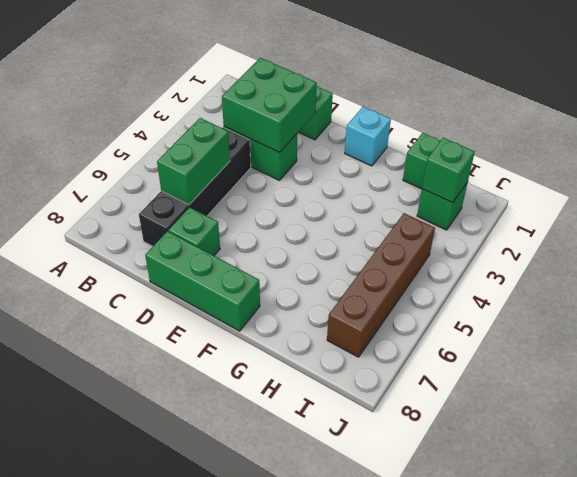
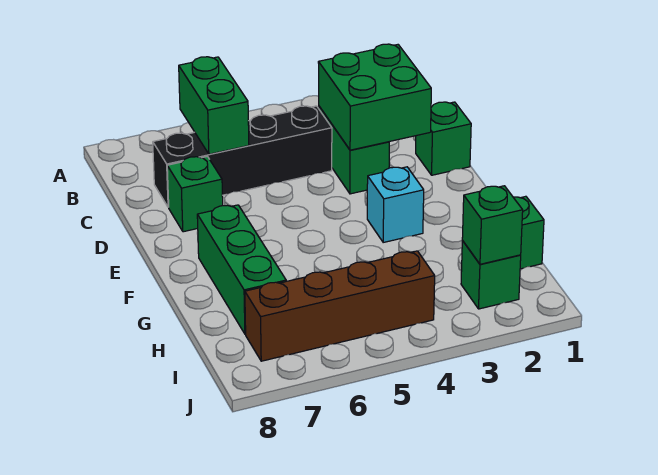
green 1x2 brick [157,118,230,205] -> green 1x2 brick turned to [179,57,249,154]
green 1x3 brick [145,231,260,331] -> green 1x3 brick moved to [197,205,286,334]
cyan 1x1 brick [345,107,391,166] -> cyan 1x1 brick moved to [367,167,424,242]

